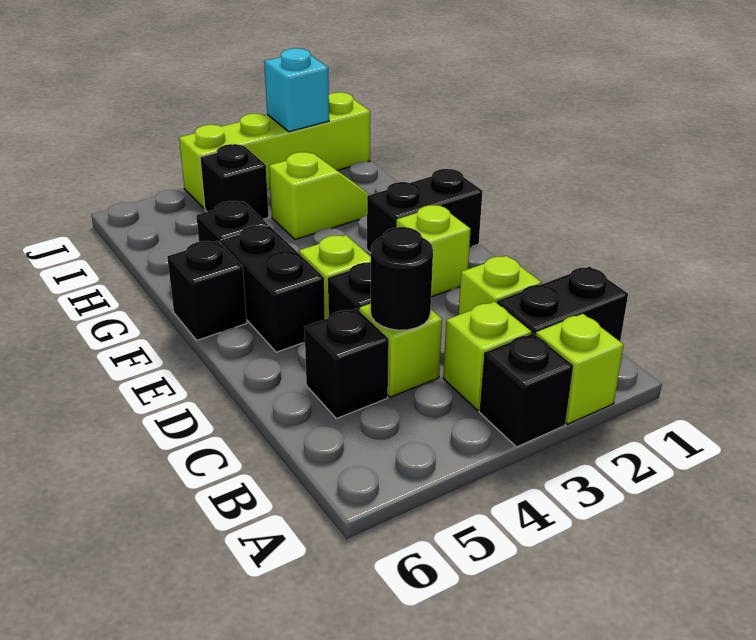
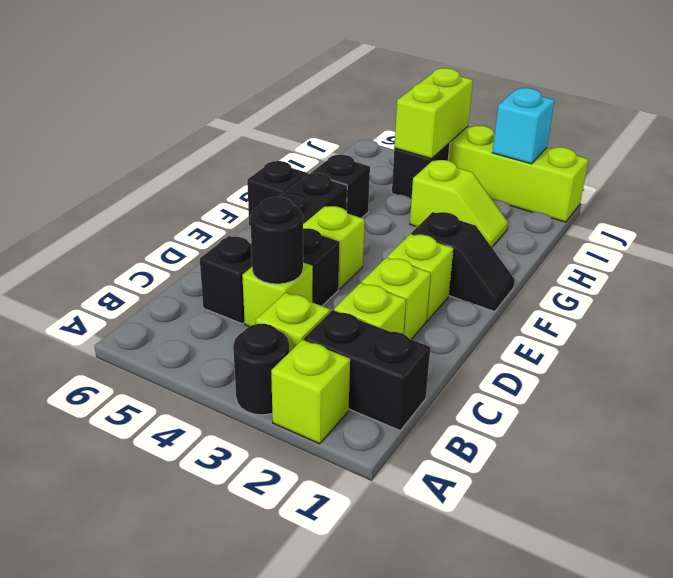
black 1x1 brick [479,333,573,447] -> black 1x1 round brick [233,324,289,415]
none -> lime 1x1 brick [362,258,430,339]
black 1x2 brick [367,169,483,253] -> black 1x2 slope [411,212,515,312]
none -> lime 1x2 brick [394,68,473,159]

